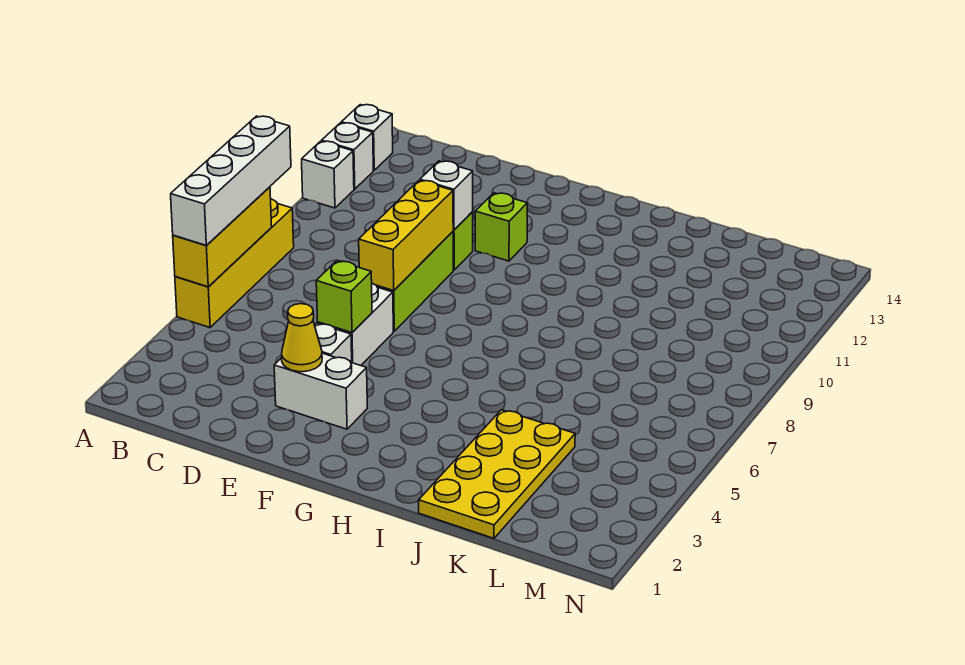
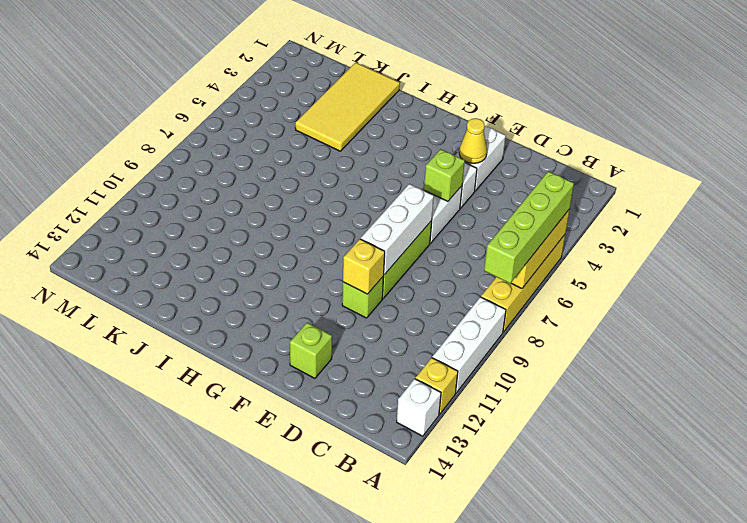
white 1x4 brick [171,116,291,246] -> lime 1x4 brick [484,171,574,283]
white 1x1 brick [302,141,354,208] -> white 1x3 brick [432,297,506,393]
white 1x1 brick [322,123,373,189] -> yellow 1x1 brick [415,358,458,414]
white 1x2 brick [274,353,367,429] -> white 1x2 brick turned to [455,126,506,191]
yellow 1x3 brick [359,180,453,290] -> white 1x3 brick [361,184,434,275]
white 1x1 brick [420,161,473,230] -> yellow 1x1 brick [343,239,385,294]
lime 1x1 brick [475,193,527,261] -> lime 1x1 brick moved to [290,323,332,378]
yellow 2x4 plate [419,410,575,538] -> yellow 2x4 tile [295,63,400,151]

